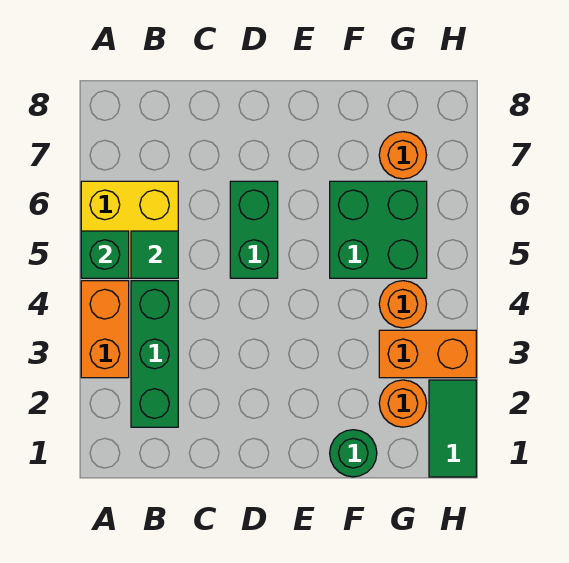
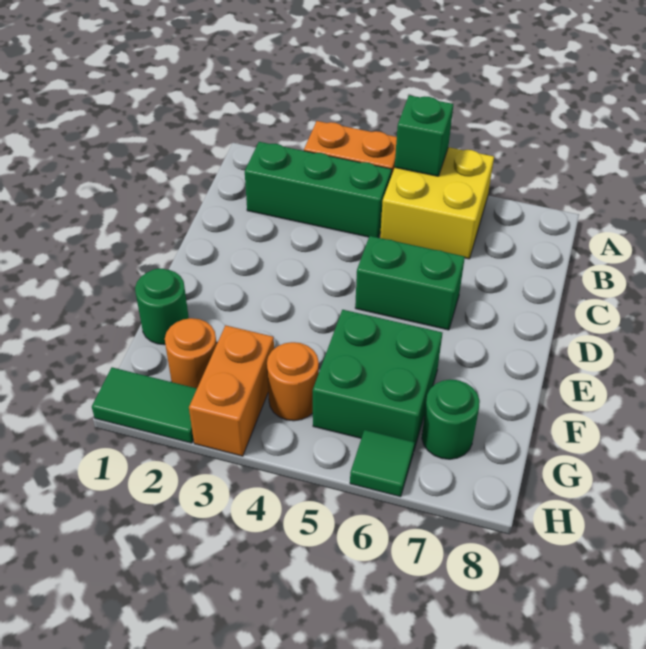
green 1x1 tile [131,231,178,278] -> green 1x1 tile moved to [350,430,415,497]
orange 1x1 round brick [379,132,427,179] -> green 1x1 round brick [422,380,480,459]

